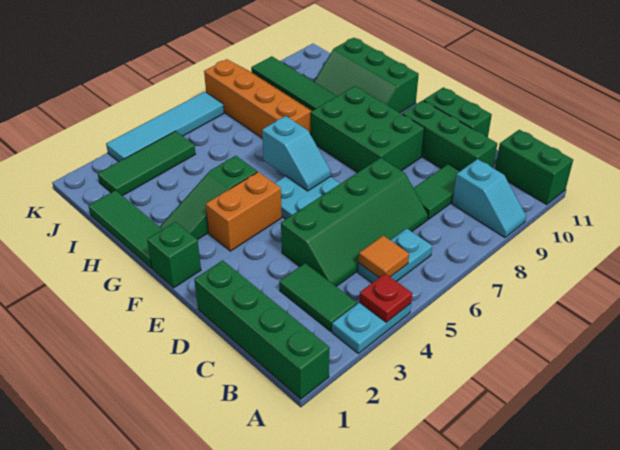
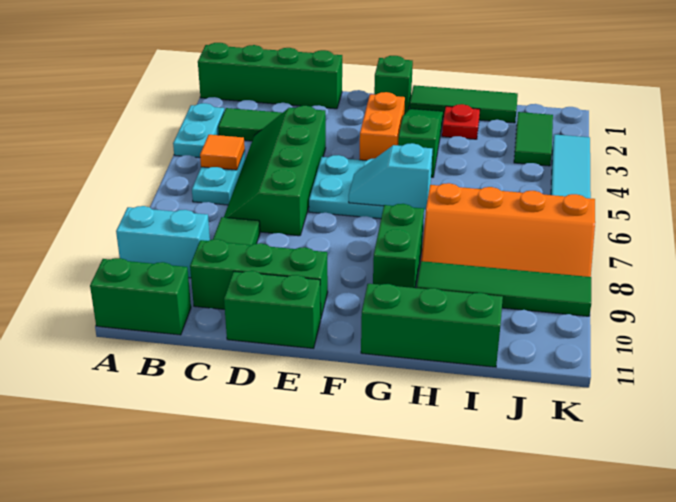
red 1x1 plate [359,274,412,322] -> red 1x1 plate moved to [442,104,480,139]
cyan 1x2 slope [452,159,526,237] -> cyan 1x2 brick [116,206,210,278]
green 2x3 brick [311,86,424,173] -> green 1x2 brick [373,204,424,288]
green 1x3 tile [98,131,195,196] -> green 1x2 tile [514,112,553,166]

